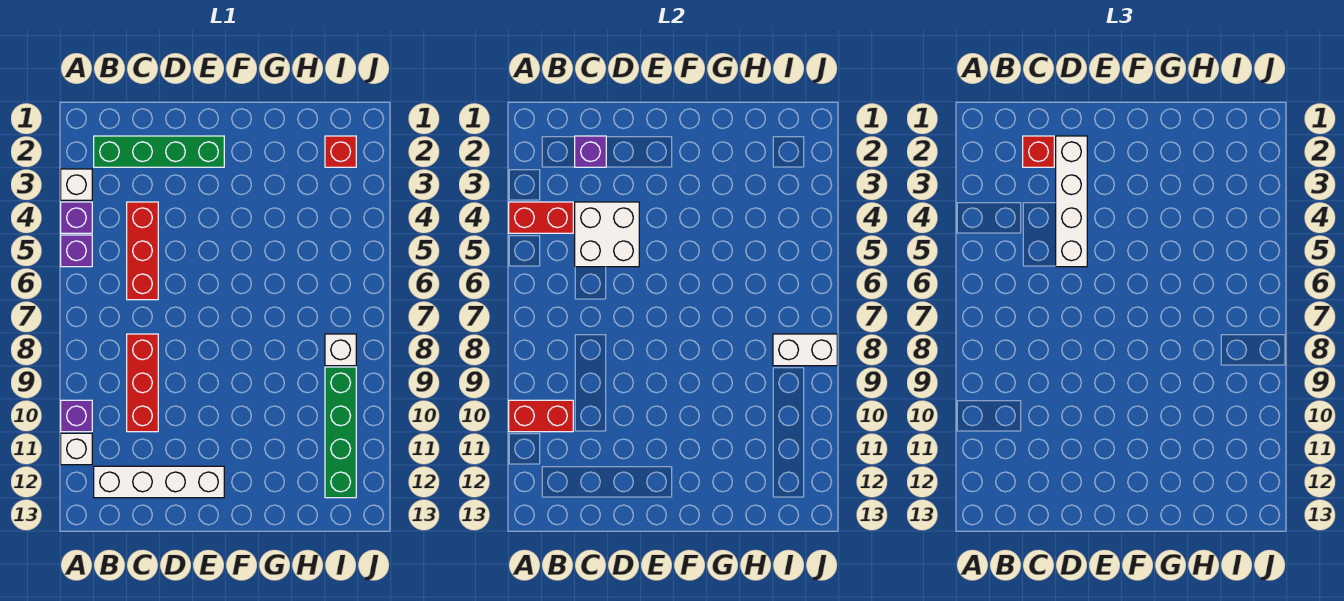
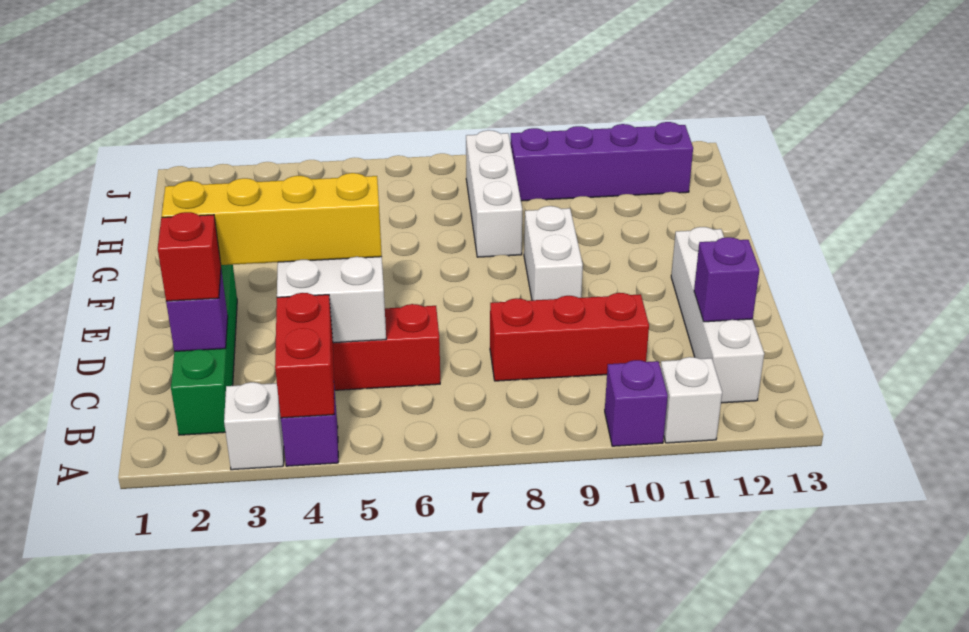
purple 1x1 brick [61,235,92,267] -> purple 1x1 brick moved to [694,237,759,322]
red 1x2 brick [509,400,573,432] -> none
white 1x4 brick [1056,136,1087,267] -> yellow 1x4 brick [162,173,382,265]
red 1x1 brick [325,136,356,167] -> none
white 1x1 brick [325,334,356,366] -> white 1x3 brick [466,130,522,257]
white 1x2 brick [773,334,837,366] -> white 1x2 brick moved to [524,206,583,300]
green 1x4 brick [325,367,356,498] -> purple 1x4 brick [510,122,693,201]

